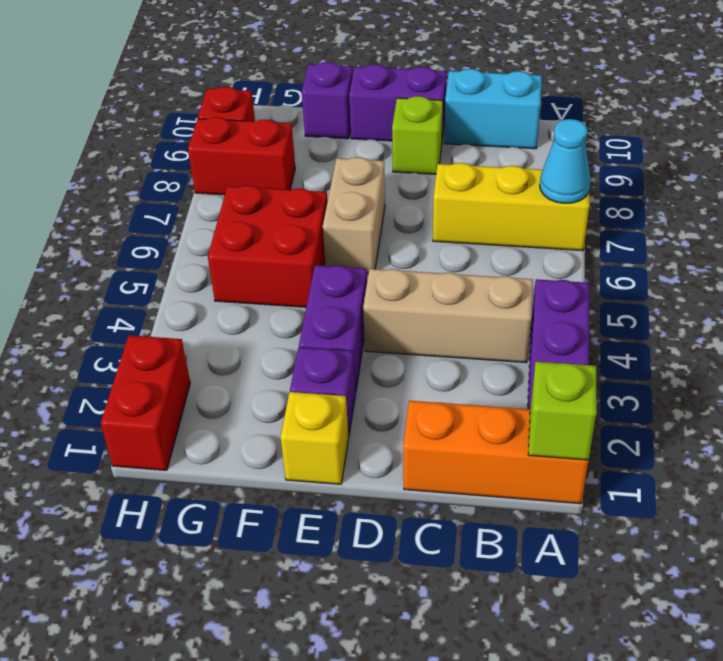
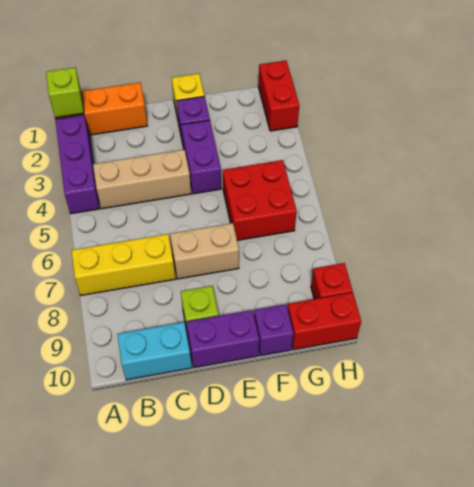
cyan 1x1 cone [540,119,591,203] -> none
tan 1x2 brick [323,157,385,273] -> tan 1x2 brick turned to [170,223,239,279]
red 1x2 brick [188,117,295,195] -> red 1x2 brick moved to [288,292,361,350]

